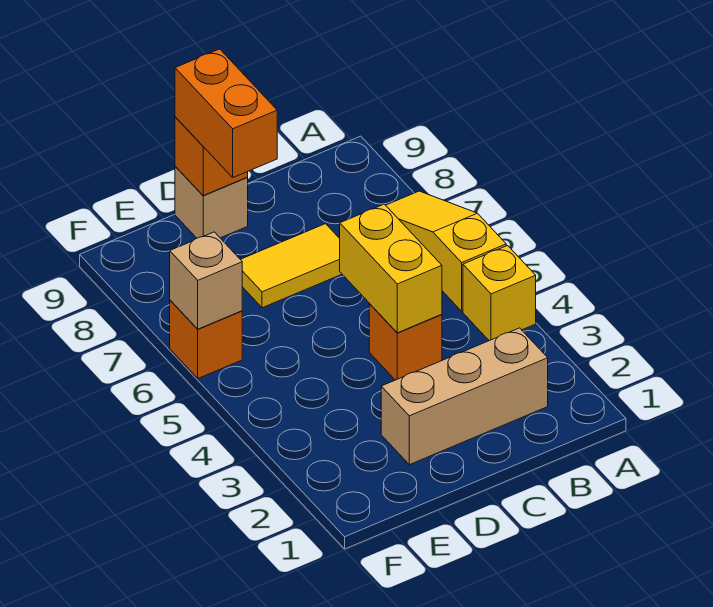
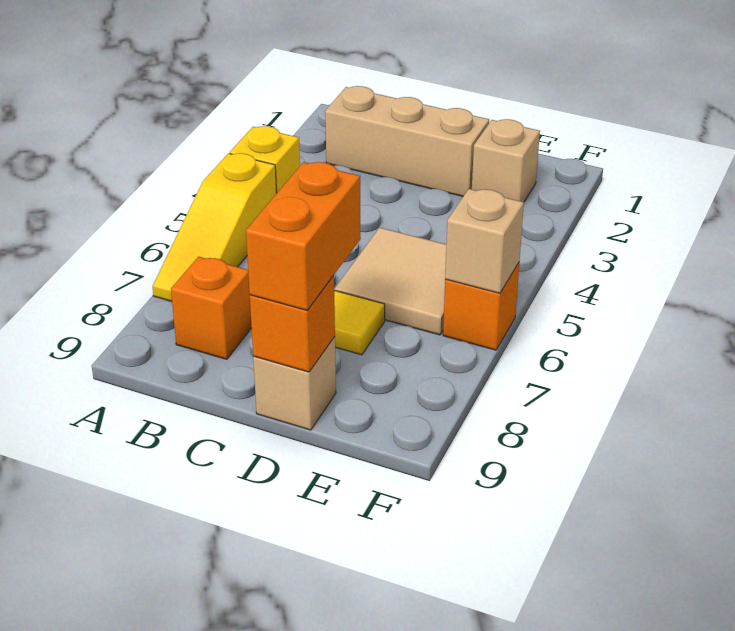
orange 1x1 brick [369,304,442,380] -> orange 1x1 brick moved to [171,257,252,359]
yellow 1x2 brick [340,204,442,333] -> none
none -> tan 2x2 tile [334,228,446,335]
none -> tan 1x1 brick [472,119,540,202]

